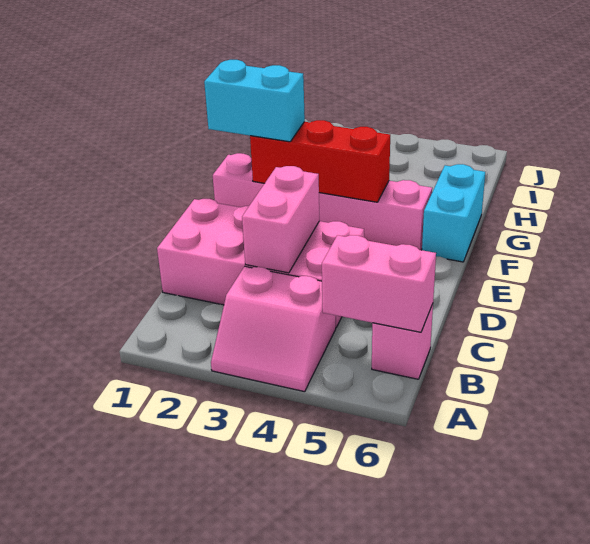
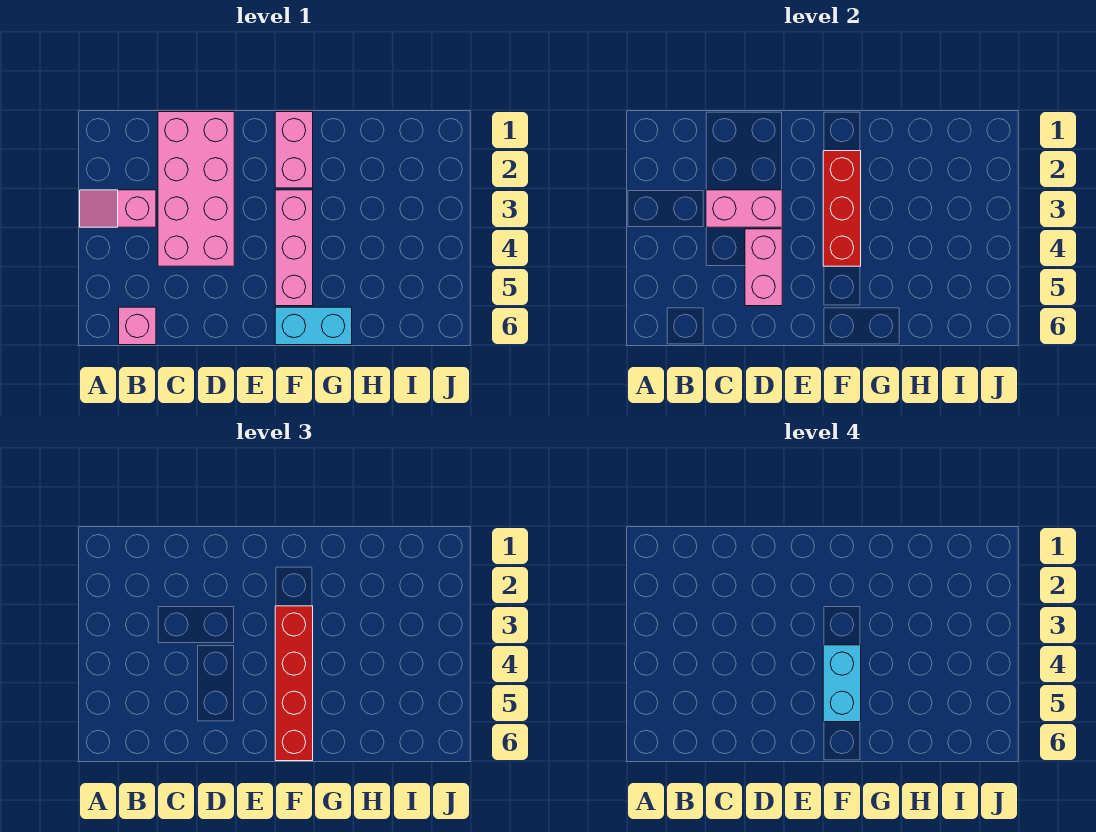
pink 2x2 slope [211,267,336,392] -> pink 1x2 slope [80,190,156,227]
pink 1x2 brick [322,235,436,332] -> pink 1x2 brick moved to [745,229,782,306]
cyan 1x2 brick [204,60,305,142] -> cyan 1x2 brick moved to [823,645,861,722]
none -> red 1x4 brick [275,606,313,761]

